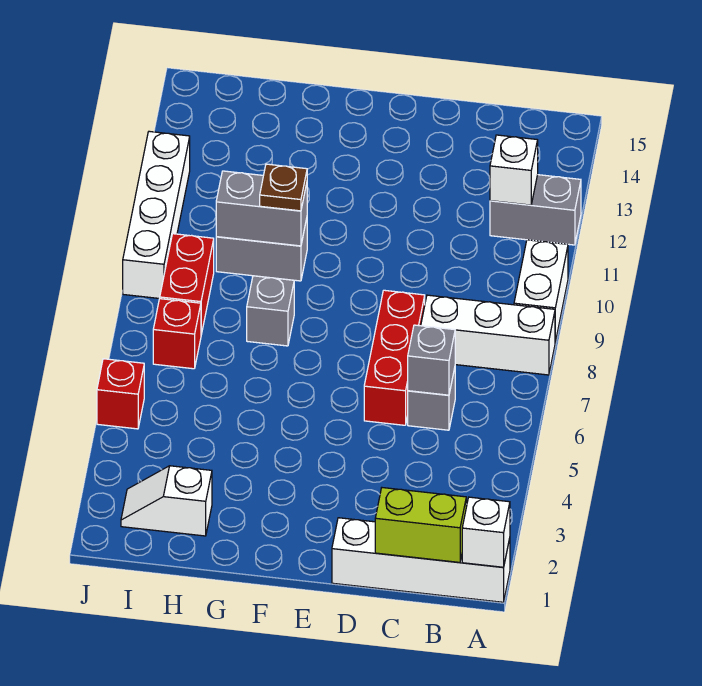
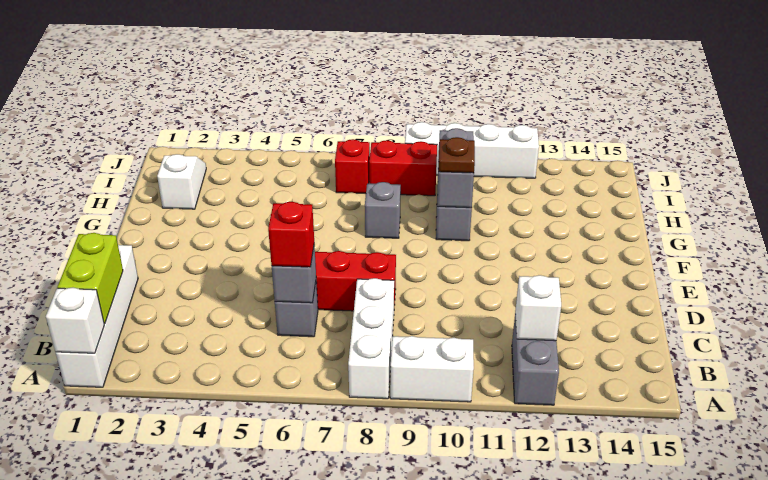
red 1x1 brick [97,359,144,429] -> red 1x1 brick moved to [268,202,314,267]

